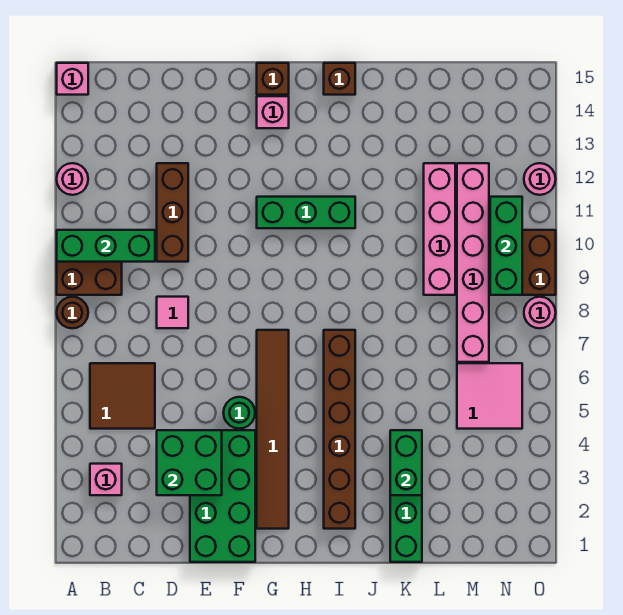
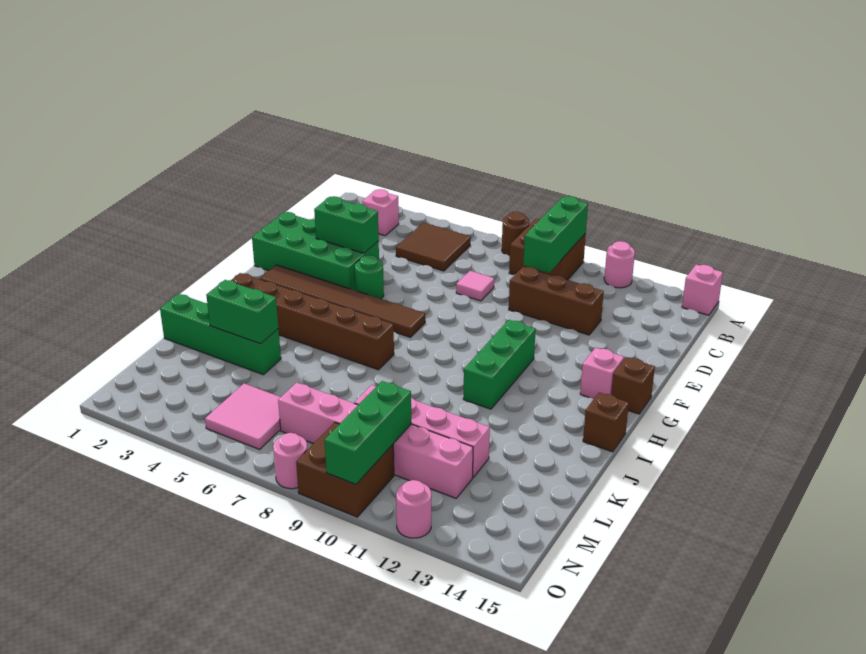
green 2x2 brick [157,430,222,495] -> green 1x2 brick [314,196,379,253]
green 1x3 brick [490,197,522,295] -> green 1x3 brick turned to [325,381,411,485]

